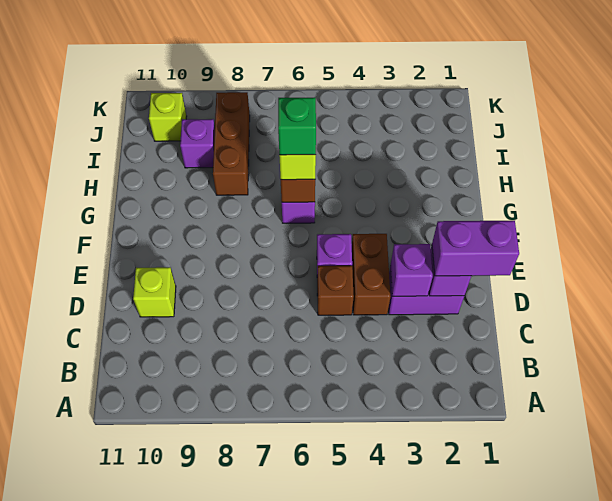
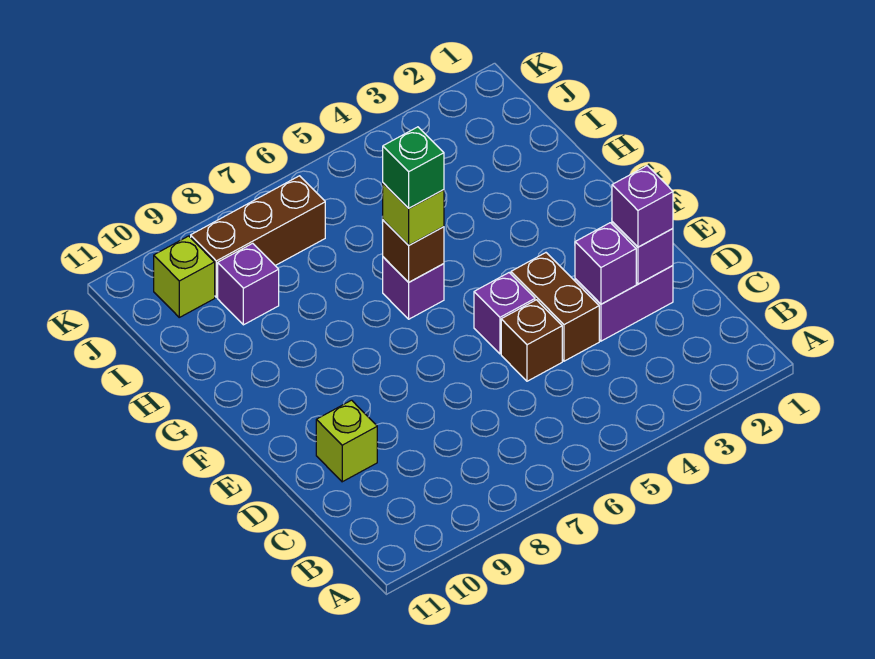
purple 1x2 brick [432,221,519,276] -> purple 1x1 brick [612,166,673,247]
brown 1x3 brick [213,92,250,195] -> brown 1x3 brick turned to [191,176,325,297]

